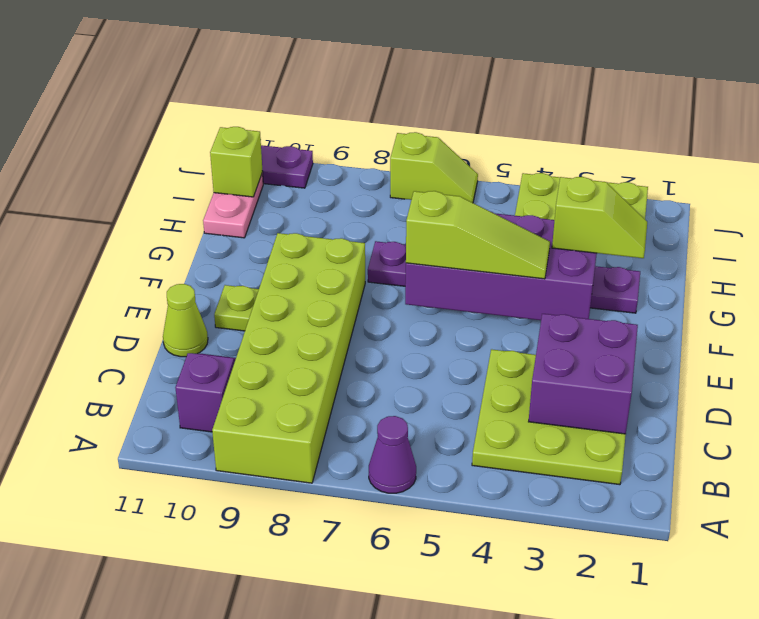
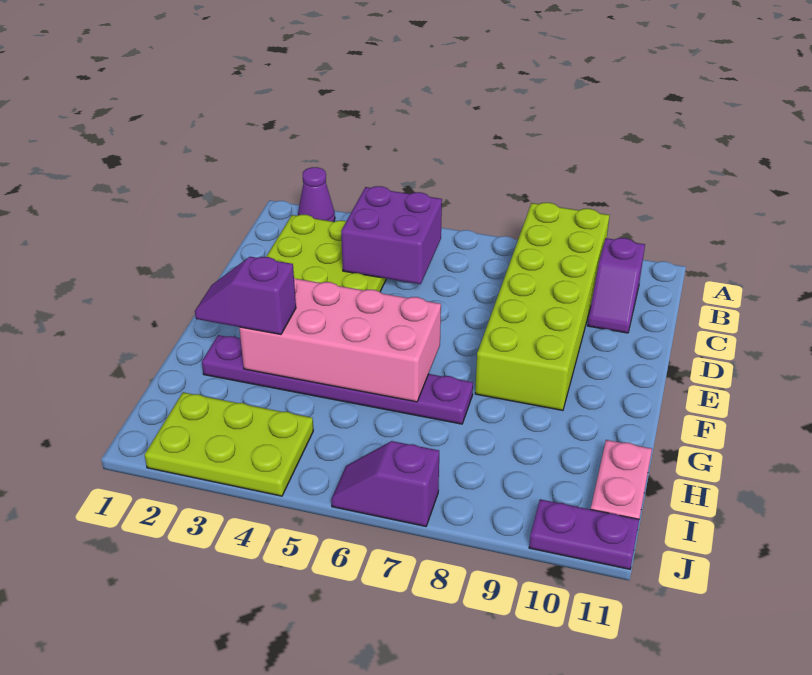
purple 1x1 cone [369,416,416,493] -> purple 1x1 cone moved to [298,167,335,222]
purple 2x2 brick [529,314,638,434] -> purple 2x2 brick moved to [341,186,442,284]
lime 1x1 cone [163,284,208,357] -> none
lime 1x1 plate [214,285,259,331] -> none
purple 2x4 brick [405,212,597,320] -> pink 2x4 brick [239,278,441,402]
lime 1x3 slope [406,191,550,279] -> none
lime 1x2 slope [552,177,647,258] -> purple 1x2 slope [195,257,296,334]
lime 1x1 brick [210,127,263,197] -> none
lime 1x2 slope [390,132,478,203] -> purple 1x2 slope [331,441,439,526]

